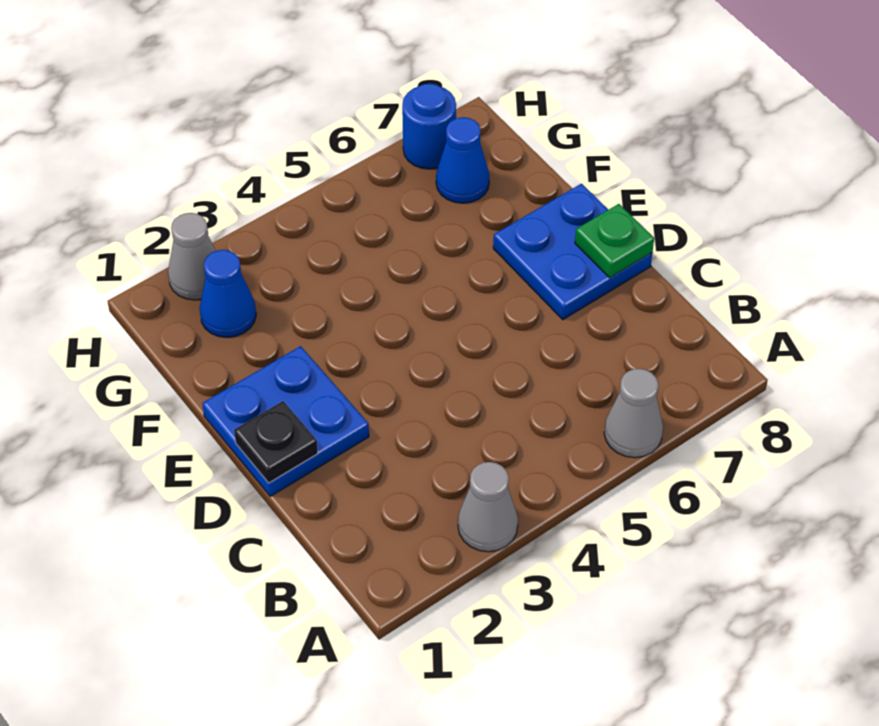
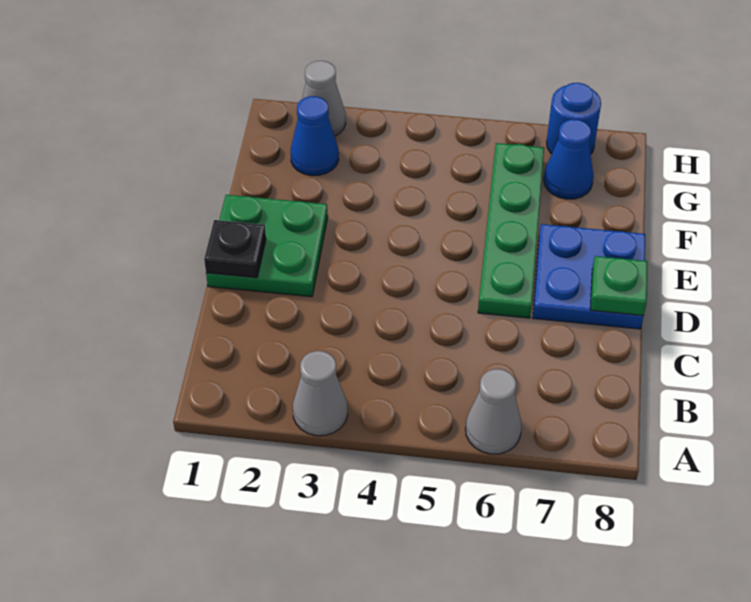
blue 2x2 plate [202,346,369,496] -> green 2x2 plate [206,195,328,297]
none -> green 1x4 plate [478,143,544,318]

